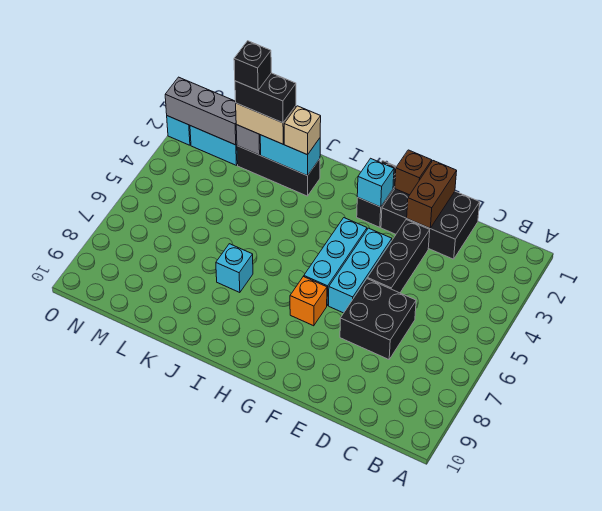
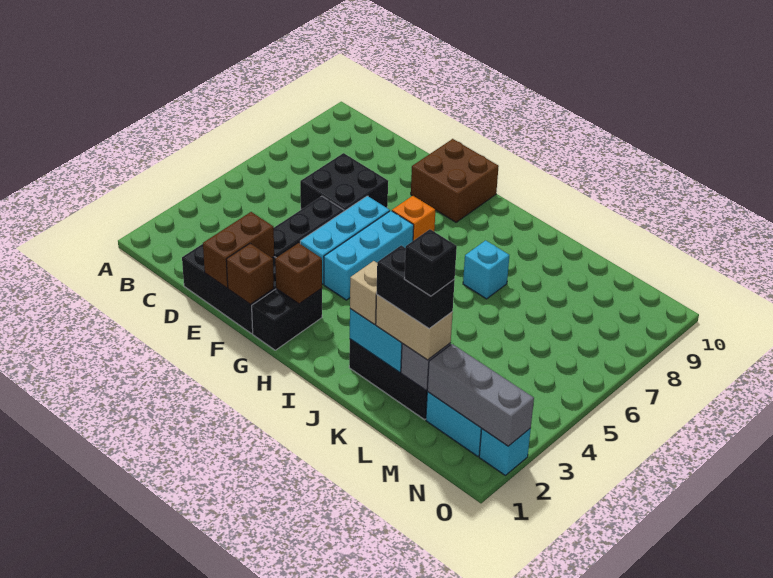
none -> brown 2x2 brick [411,139,499,222]
cyan 1x1 brick [357,158,394,207] -> brown 1x1 brick [275,243,322,304]

